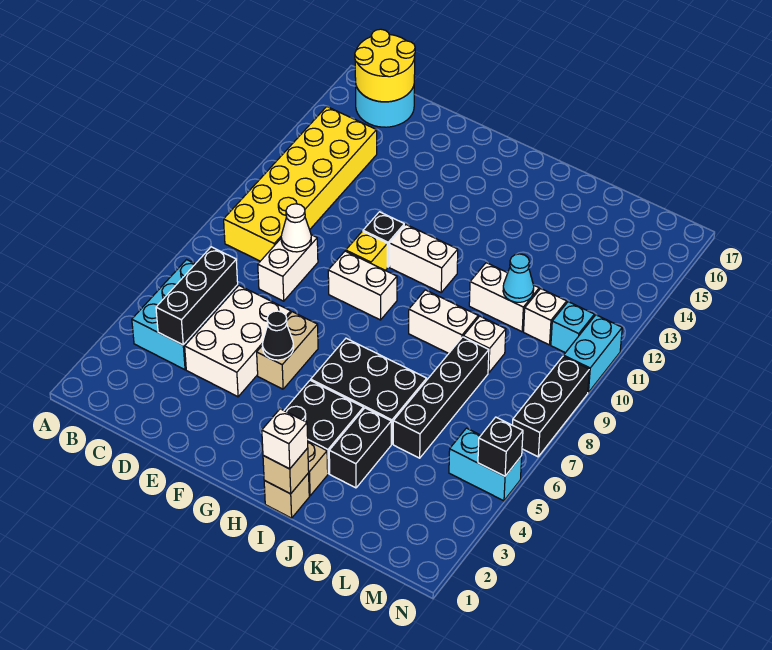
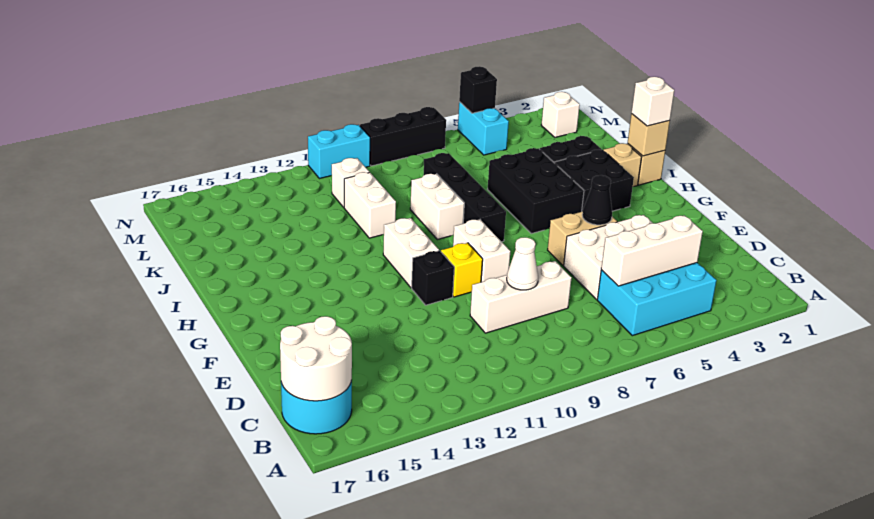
yellow 2x6 brick [224,107,377,261] -> none
yellow 2x2 round brick [355,29,415,102] -> white 2x2 round brick [280,316,352,401]
black 1x3 brick [156,247,238,345] -> white 1x3 brick [601,215,703,286]
white 1x2 brick [258,235,318,301] -> white 1x3 brick [470,261,572,333]
black 1x4 brick [393,337,489,458] -> black 1x4 brick turned to [424,153,506,242]
white 1x1 brick [463,316,506,373] -> white 1x1 brick moved to [541,92,580,137]
cyan 1x1 cone [503,254,534,302] -> none
cyan 1x1 brick [551,302,594,353] -> none

